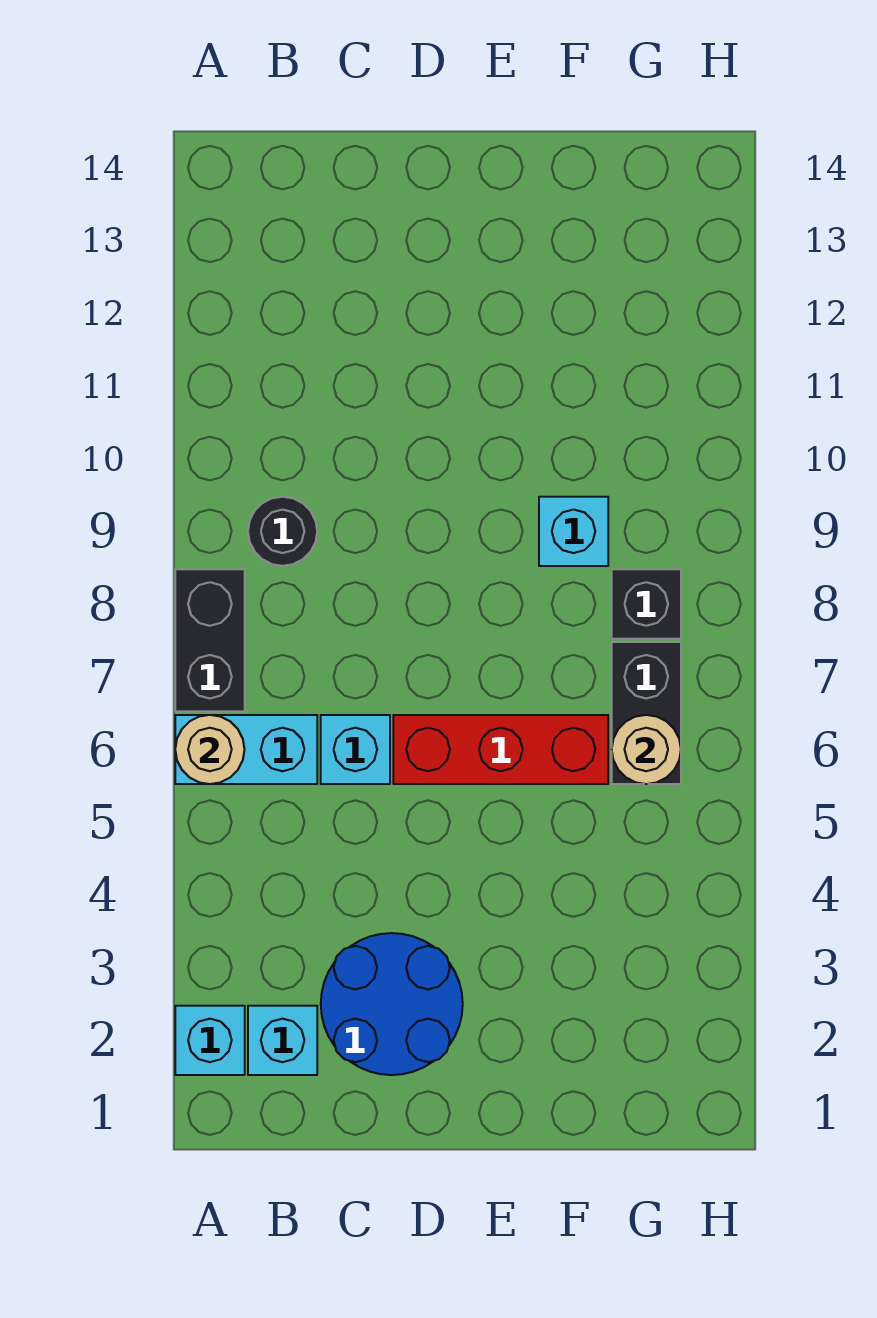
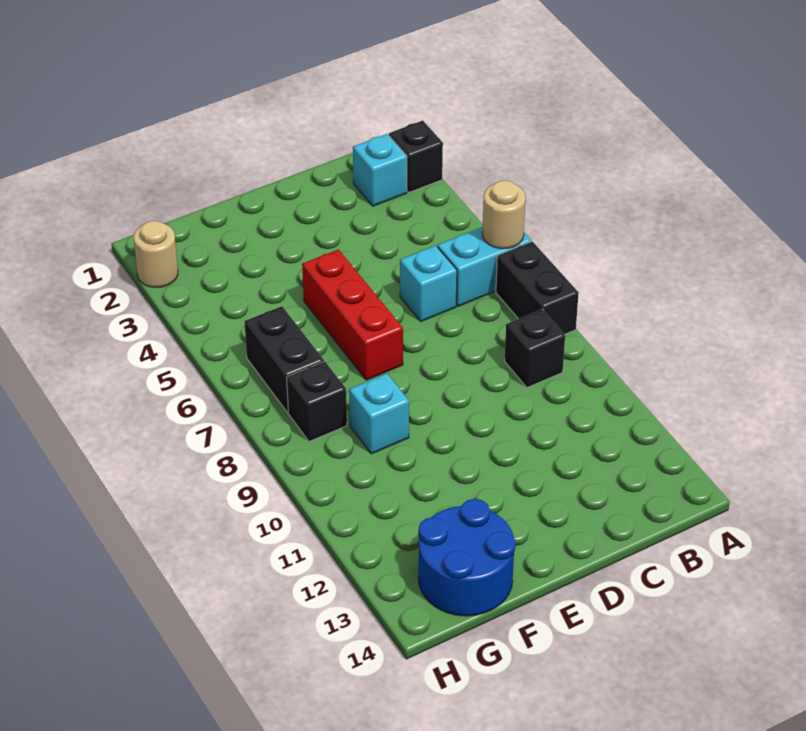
cyan 1x1 brick [175,1006,245,1075] -> black 1x1 brick [389,121,443,192]
black 1x1 round brick [248,497,317,566] -> black 1x1 brick [505,309,565,387]
blue 2x2 round brick [321,933,463,1075] -> blue 2x2 round brick moved to [418,499,515,616]
red 1x3 brick [393,715,608,784] -> red 1x3 brick turned to [302,250,403,380]
tan 1x1 round brick [612,715,681,784] -> tan 1x1 round brick moved to [134,221,178,287]

